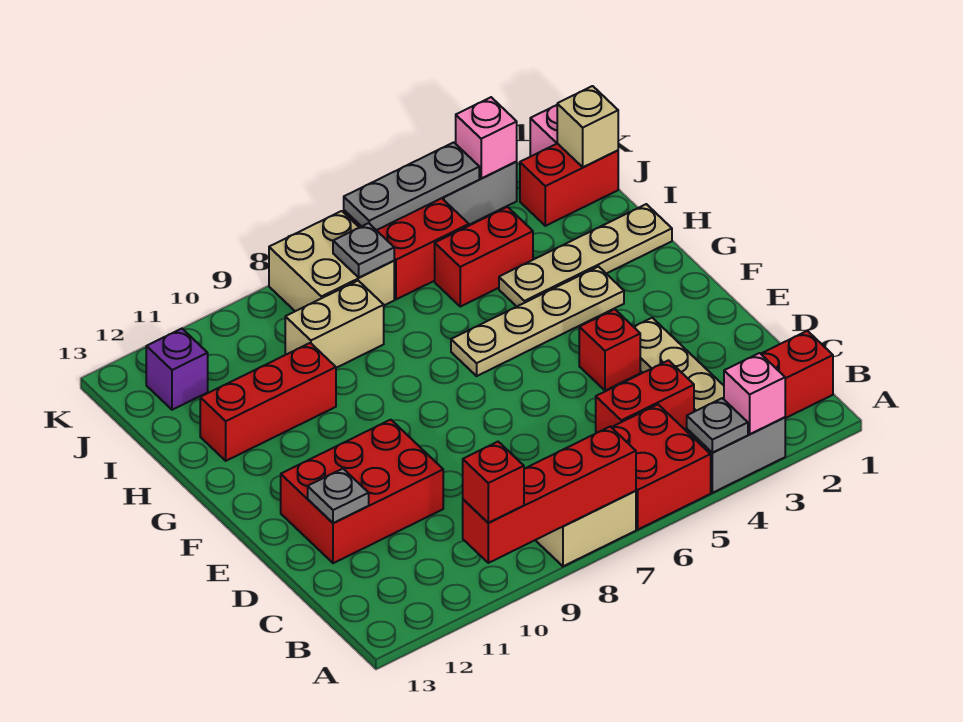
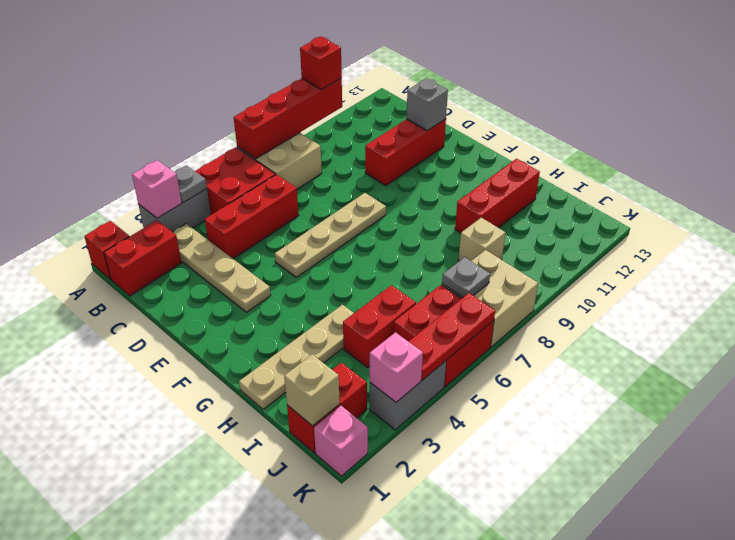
red 1x2 brick [596,360,694,433] -> red 1x3 brick [205,174,299,259]
red 2x3 brick [281,420,443,563] -> red 1x3 brick [365,119,446,186]
grey 1x1 plate [308,469,369,523] -> grey 1x1 brick [406,78,448,131]
red 1x1 brick [579,309,640,390] -> red 1x1 brick moved to [84,221,129,279]
tan 1x4 plate [451,267,624,376] -> tan 1x4 plate moved to [275,193,386,277]
tan 1x2 brick [285,281,384,368] -> tan 1x1 brick [458,218,505,261]
purple 1x1 brick [146,329,208,410] -> none
grey 1x3 plate [344,142,479,230] -> red 1x3 plate [408,293,495,380]

